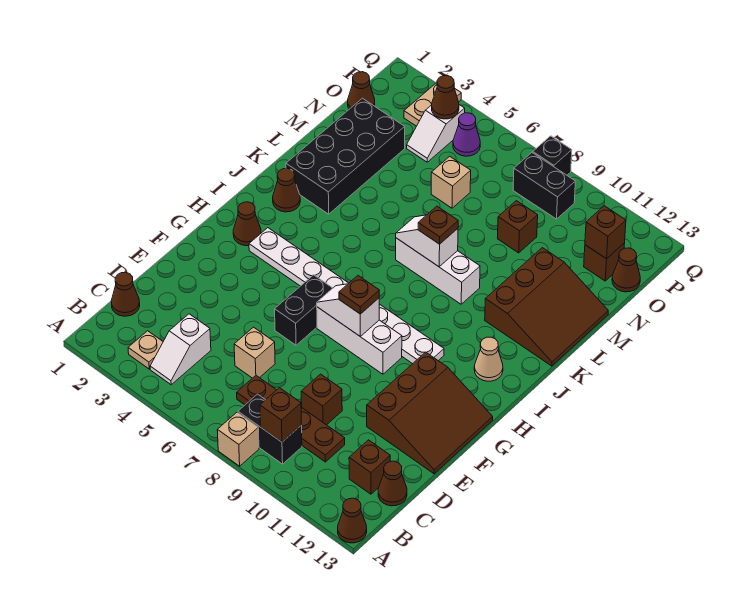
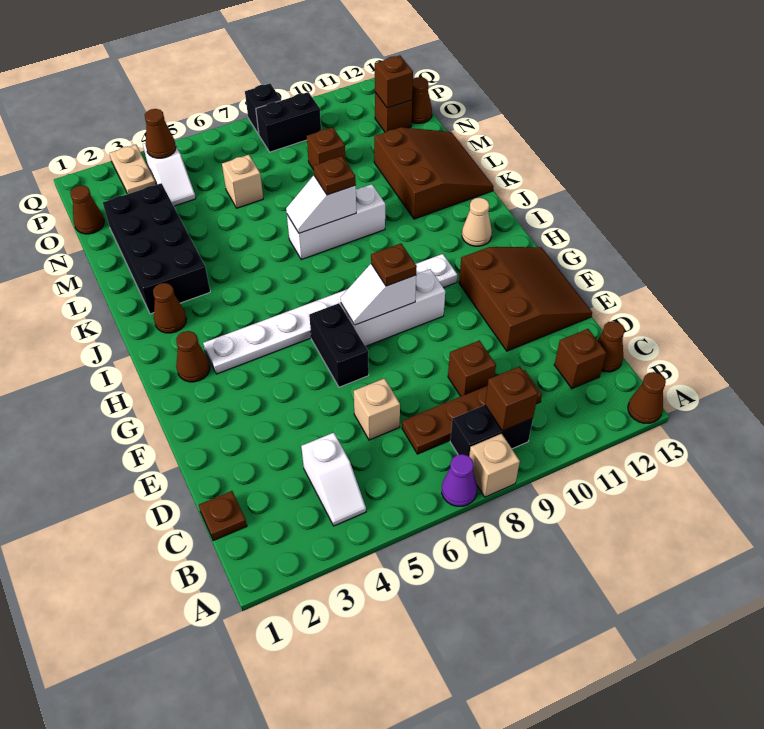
tan 1x1 plate [128,331,163,369] -> none
brown 1x1 cone [111,272,140,316] -> brown 1x1 plate [199,491,247,541]
purple 1x1 cone [453,113,480,156] -> purple 1x1 cone moved to [442,454,477,506]

